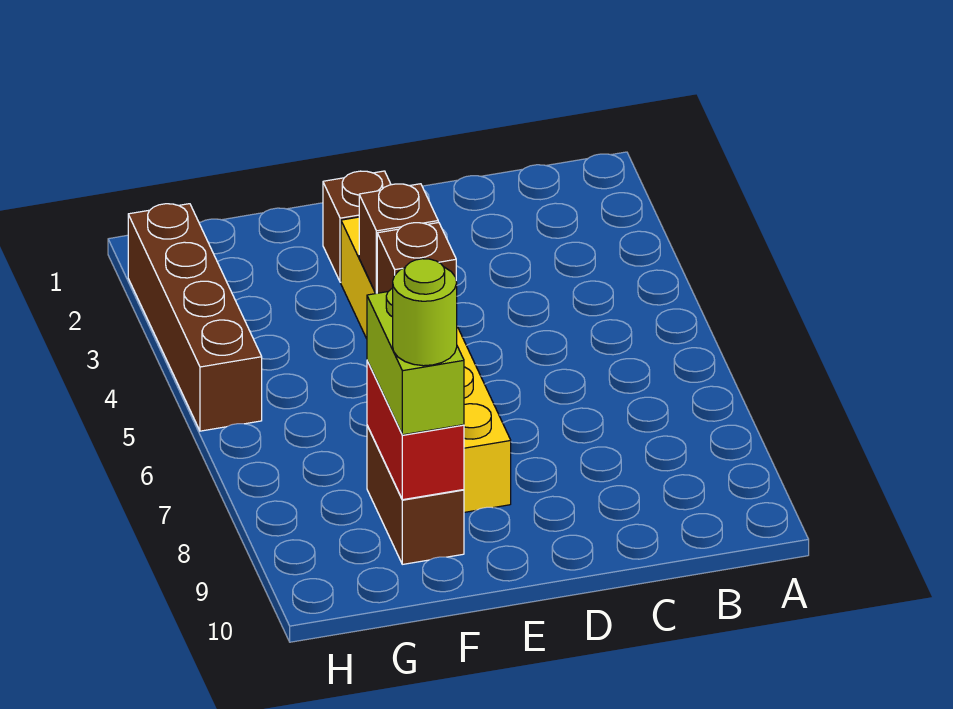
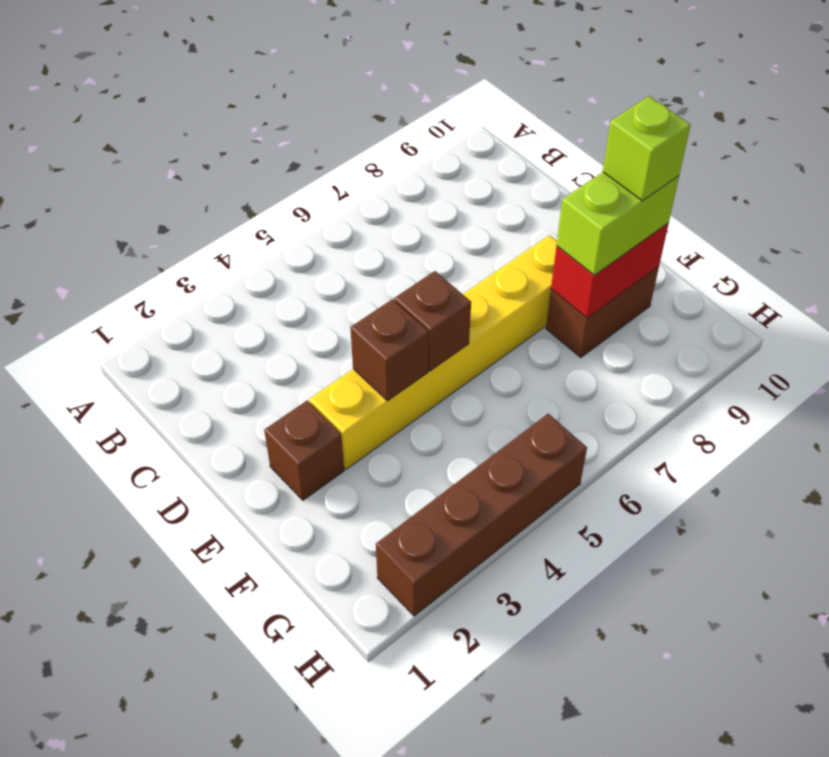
lime 1x1 round brick [393,259,457,366] -> lime 1x1 brick [603,96,690,201]

